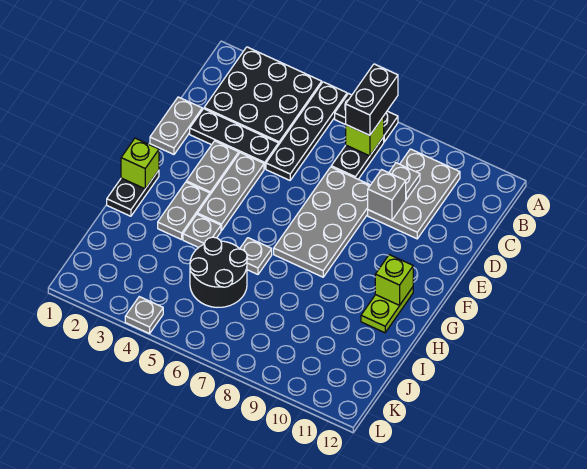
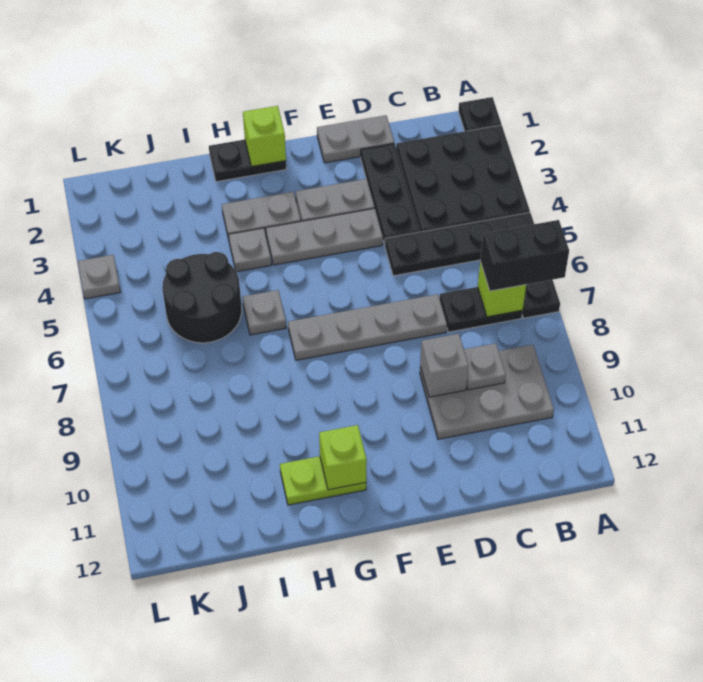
none -> black 1x1 plate [458,97,501,131]
grey 2x4 plate [274,167,370,277] -> grey 1x4 plate [288,294,447,360]

